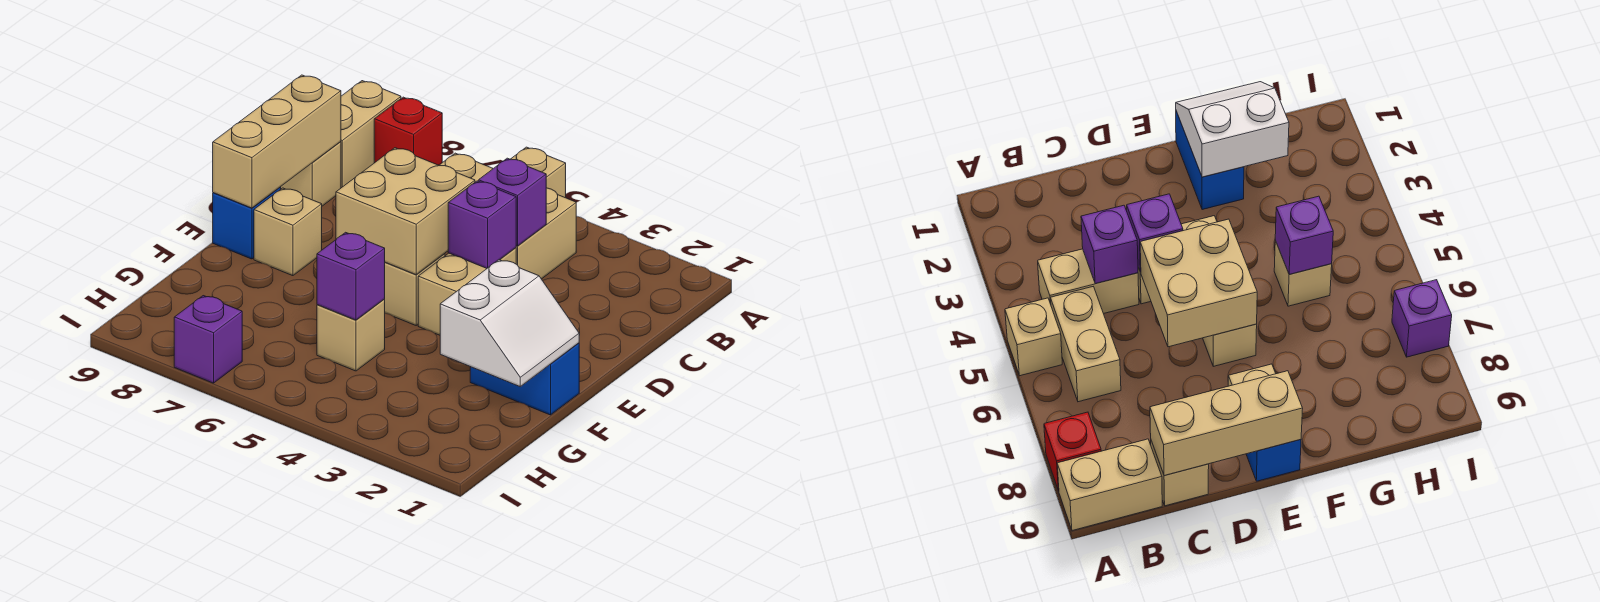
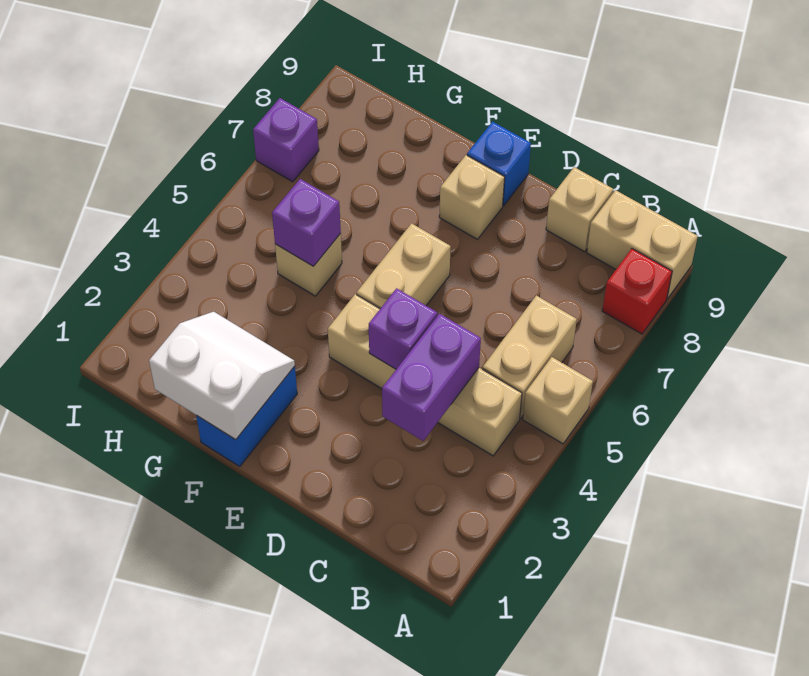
purple 1x1 brick [479,158,546,246] -> purple 1x2 brick [382,314,481,441]
tan 1x3 brick [213,75,341,208] -> none
tan 2x2 brick [336,148,475,275] -> none
white 2x2 slope [440,260,579,386] -> white 2x2 slope turned to [149,312,295,440]

